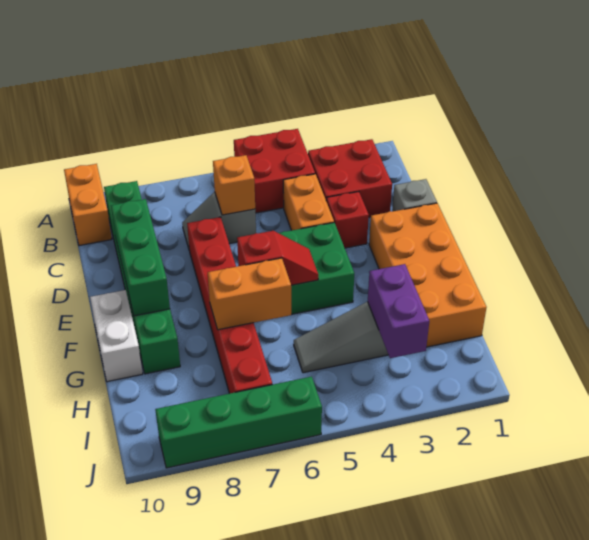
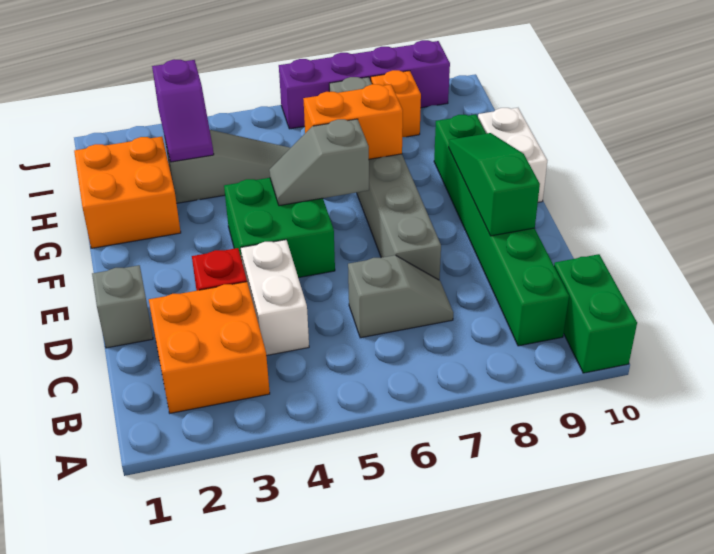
red 2x2 brick [234,129,315,213] -> none
orange 1x2 brick [64,164,112,246] -> green 1x2 brick [554,254,637,373]
red 2x2 brick [308,139,392,217] -> orange 2x2 brick [149,282,270,413]
orange 1x2 brick [283,174,334,230] -> white 1x2 brick [241,240,309,356]
orange 1x1 brick [213,155,255,215] -> orange 1x1 brick moved to [371,70,421,137]
red 1x6 brick [187,217,272,393] -> grey 1x6 brick [329,77,441,280]
green 1x3 brick [111,199,170,316] -> green 1x3 slope [449,133,540,236]
orange 2x4 brick [369,203,487,347] -> orange 2x2 brick [74,137,181,248]
red 1x2 slope [237,231,318,285] -> grey 1x2 slope [269,119,369,206]
purple 1x2 brick [368,264,429,358] -> purple 1x2 slope [152,59,214,162]
green 1x4 brick [155,377,322,468] -> purple 1x4 brick [279,40,450,129]

